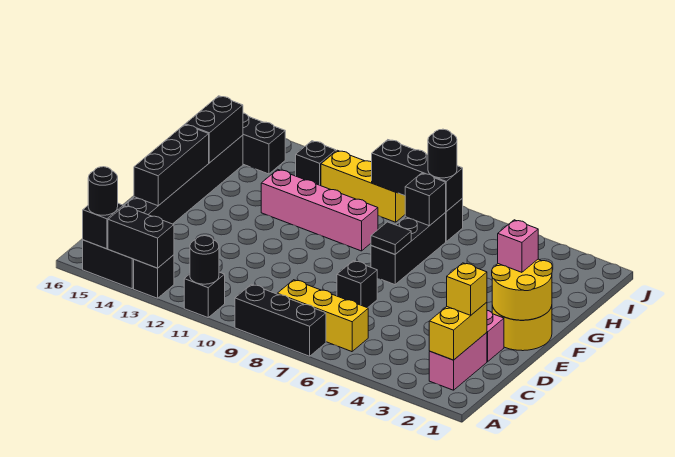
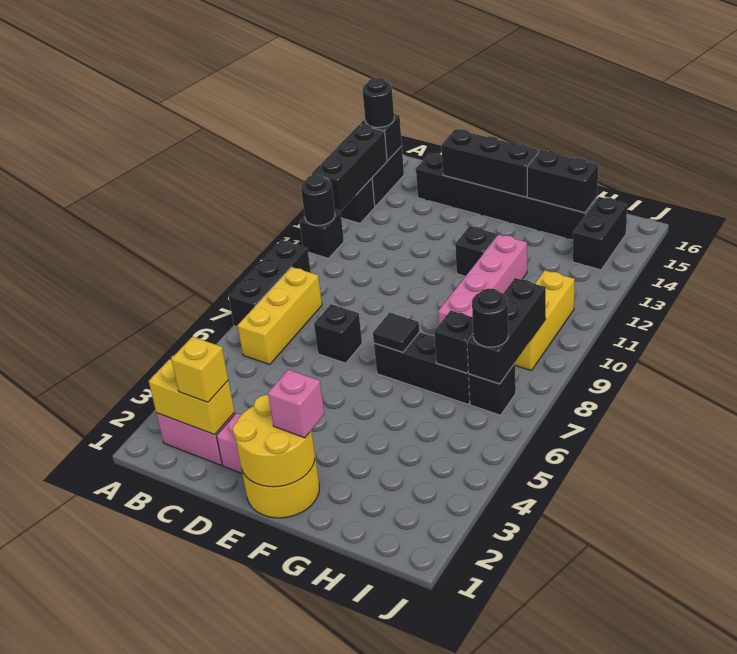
black 1x2 brick [108,206,174,268] -> black 1x3 brick [312,125,387,211]
black 1x1 brick [296,141,336,186] -> black 1x1 brick moved to [455,226,497,276]

